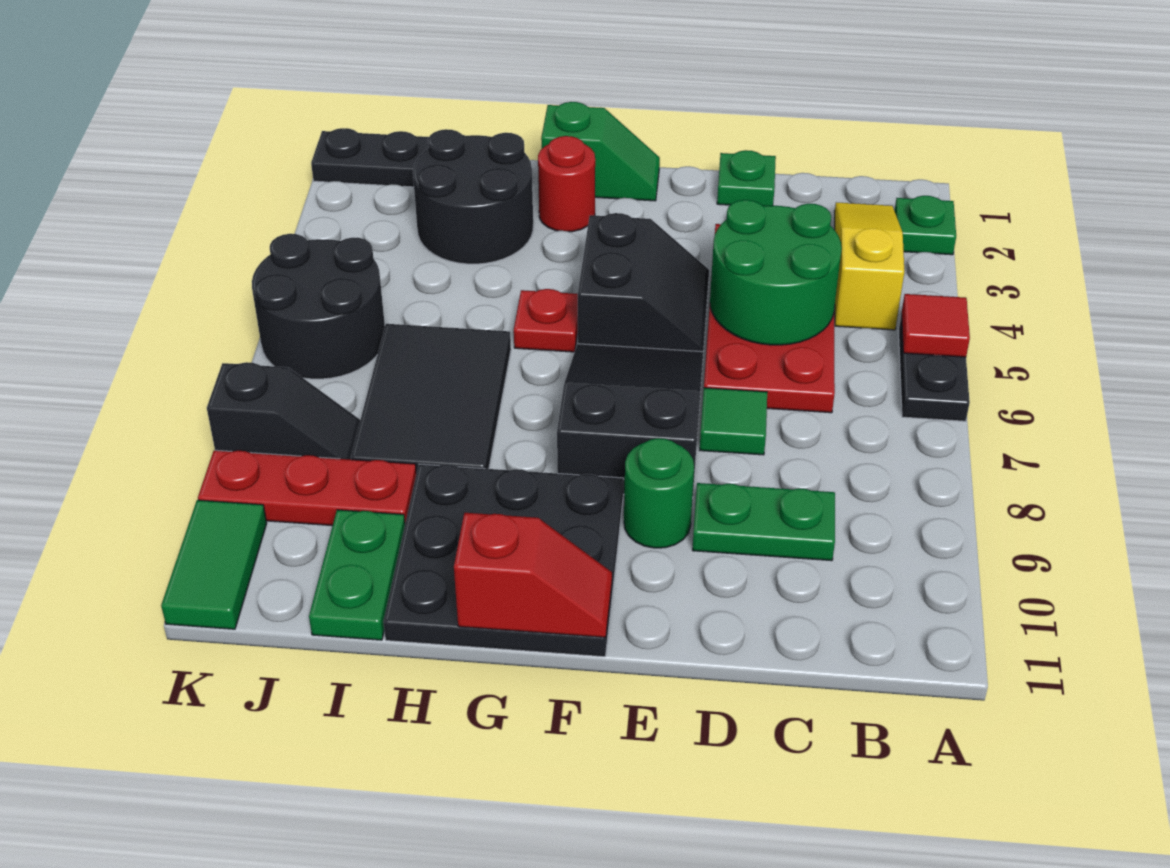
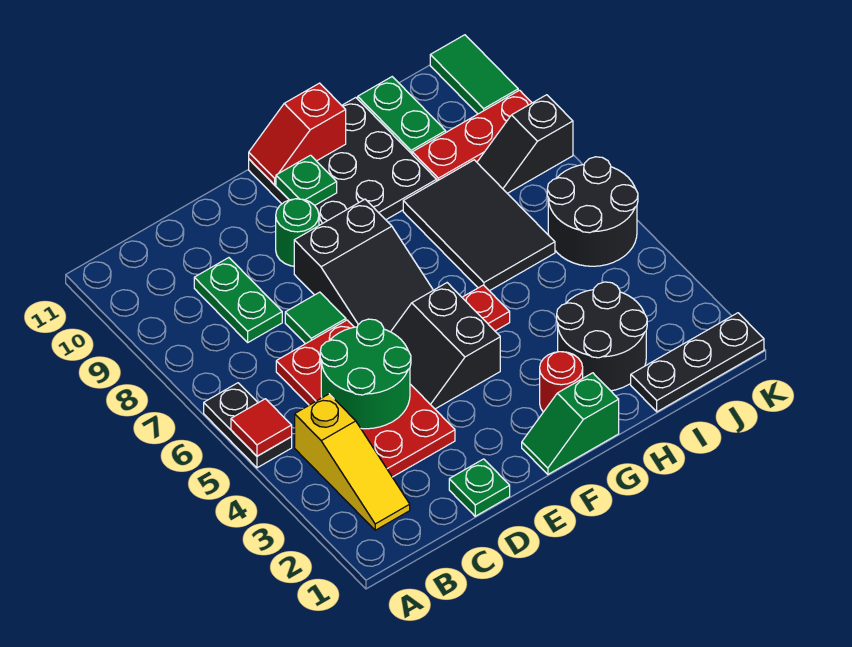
green 1x1 plate [895,196,956,255] -> green 1x1 plate moved to [276,155,337,205]
green 1x2 plate [692,483,835,561] -> green 1x2 plate turned to [194,258,282,342]

